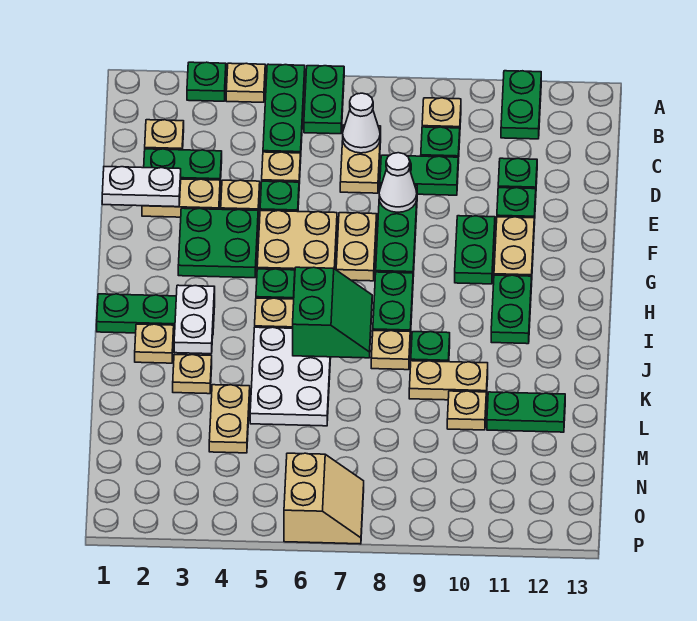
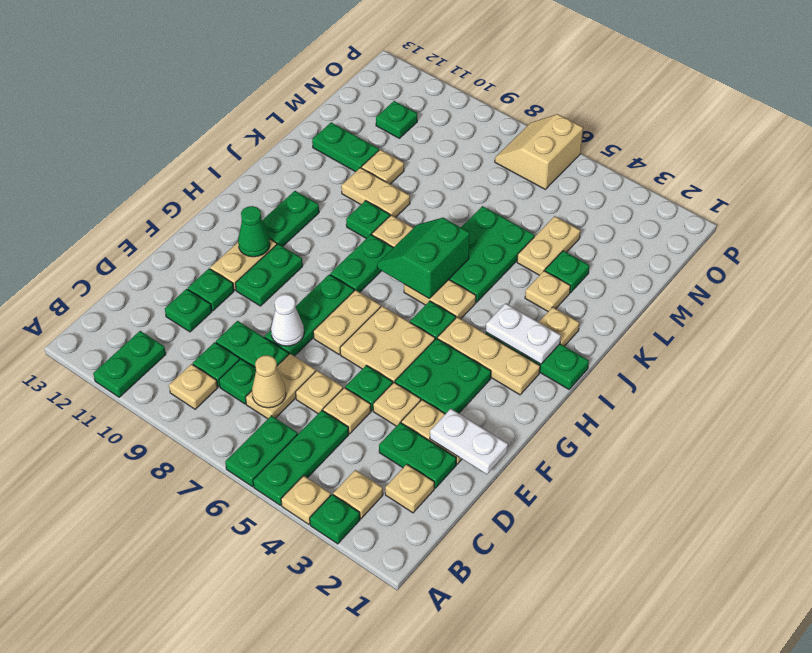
none -> tan 1x1 plate [333,470,383,519]
white 1x1 cone [343,93,380,153] -> tan 1x1 cone [252,355,286,408]
none -> green 1x1 plate [219,359,256,404]
none -> tan 1x1 plate [296,371,343,413]
none -> green 1x1 cone [238,206,270,257]
none -> tan 1x3 plate [437,317,540,395]
white 1x2 plate [174,285,215,354] -> white 1x2 plate turned to [486,303,561,364]
white 2x3 plate [250,327,331,426] -> green 2x3 plate [449,206,535,302]
none -> green 1x1 plate [545,251,589,293]
none -> green 1x1 plate [376,101,417,138]

